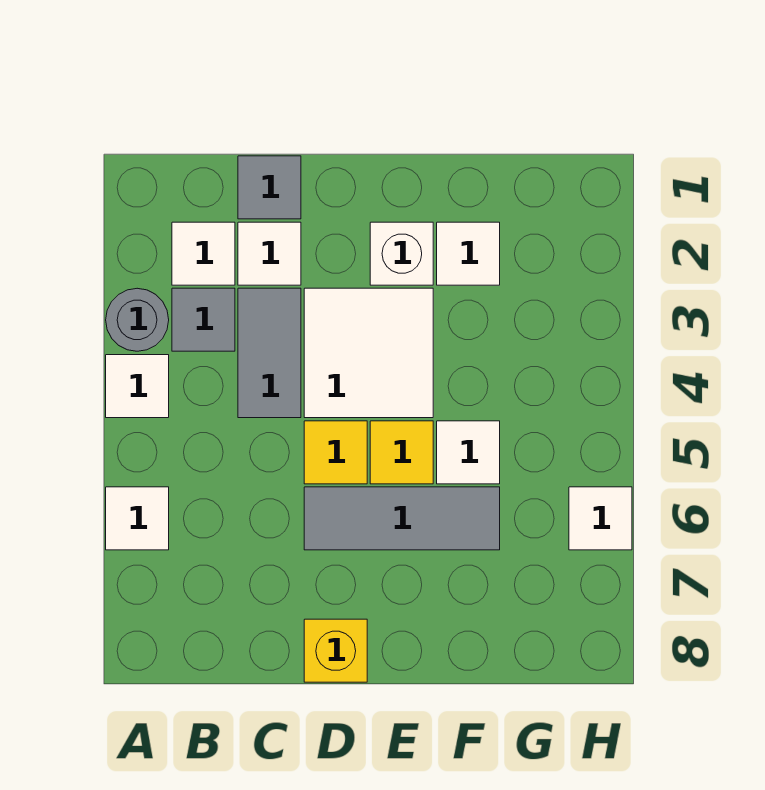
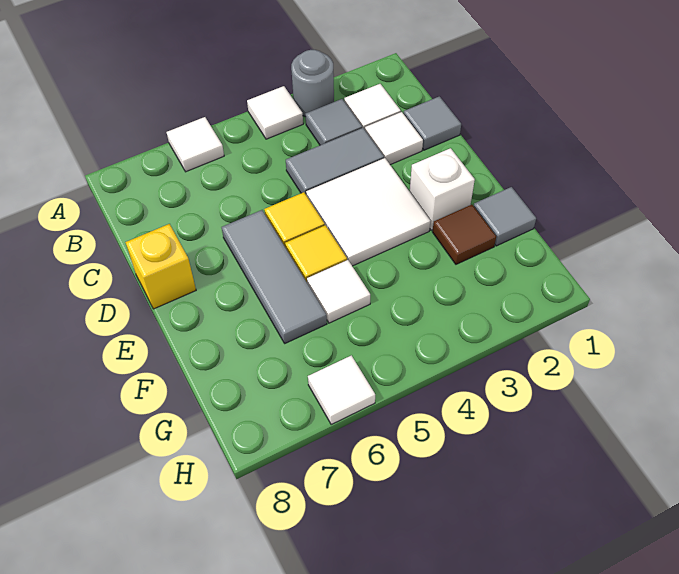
none -> grey 1x1 tile [474,187,536,246]
white 1x1 tile [437,222,500,285] -> brown 1x1 tile [433,205,496,264]

